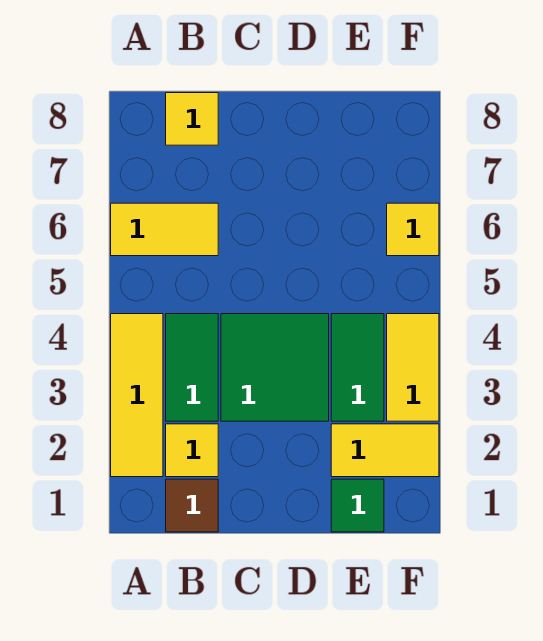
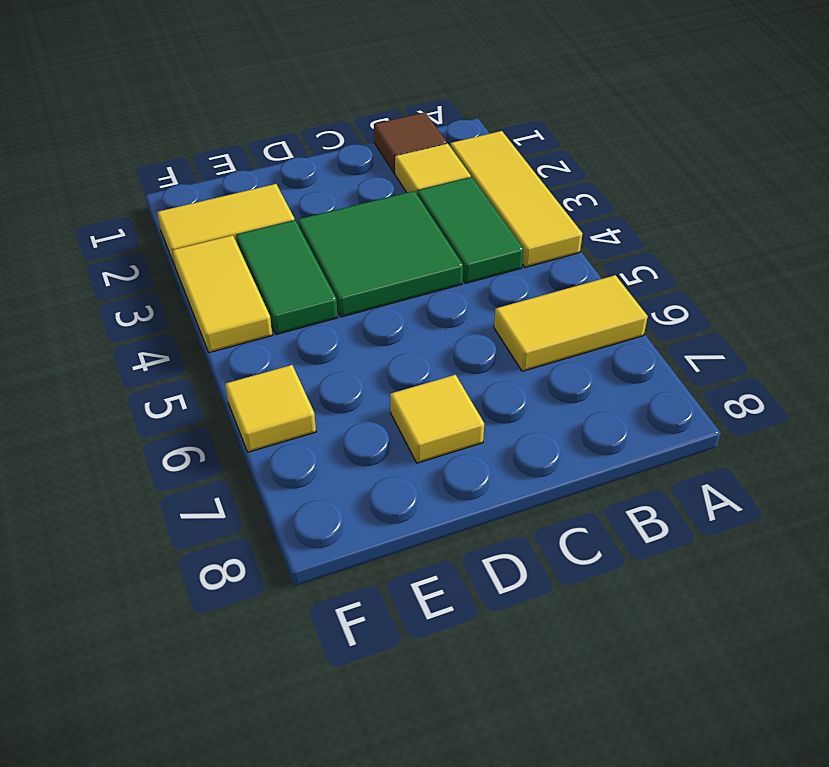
yellow 1x1 tile [166,93,218,145] -> yellow 1x1 tile moved to [390,375,484,463]
green 1x1 tile [331,479,384,532] -> none

